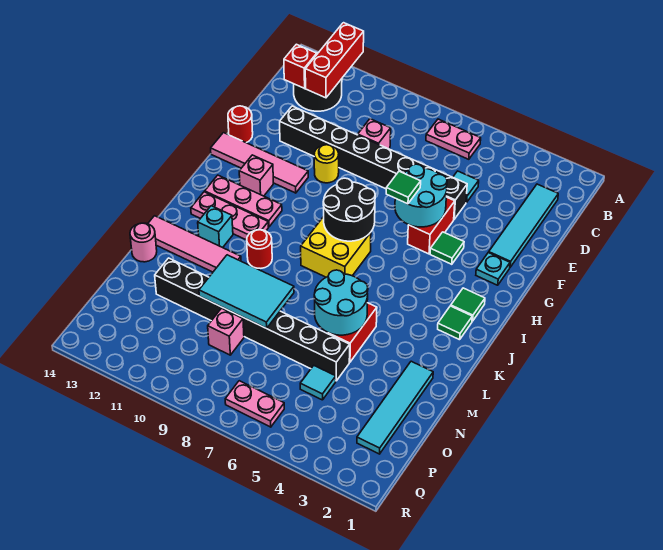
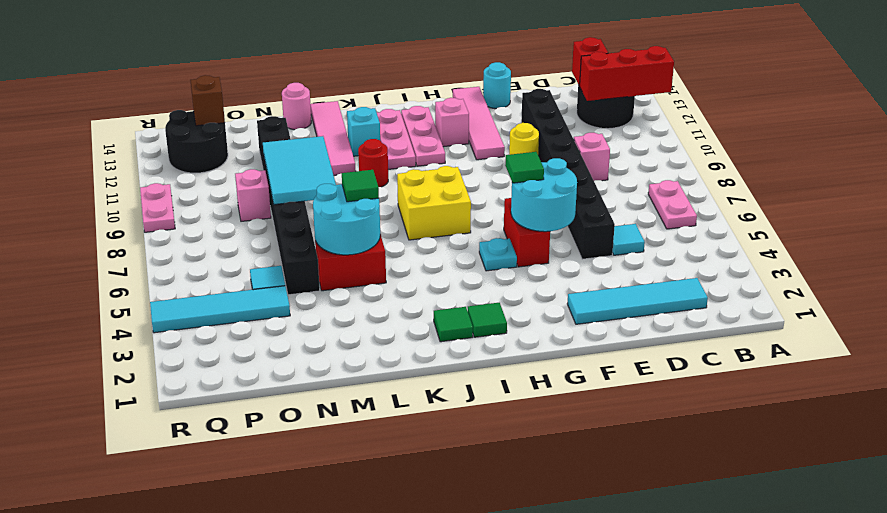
red 1x2 brick [408,197,455,254] -> red 1x2 brick turned to [504,198,550,267]
red 1x1 round brick [228,106,253,143] -> cyan 1x1 round brick [483,62,511,109]
cyan 1x1 plate [476,252,510,285] -> cyan 1x1 plate moved to [479,238,517,271]
green 1x1 tile [430,232,464,264] -> green 1x1 tile moved to [342,170,379,202]
black 2x2 round brick [323,178,375,241] -> black 2x2 round brick moved to [165,110,228,173]
cyan 1x4 tile [357,361,433,454] -> cyan 1x4 tile moved to [150,286,290,333]
none -> brown 1x1 brick [190,75,225,126]
pink 1x2 plate [225,381,284,427] -> pink 1x2 plate moved to [140,183,175,232]

